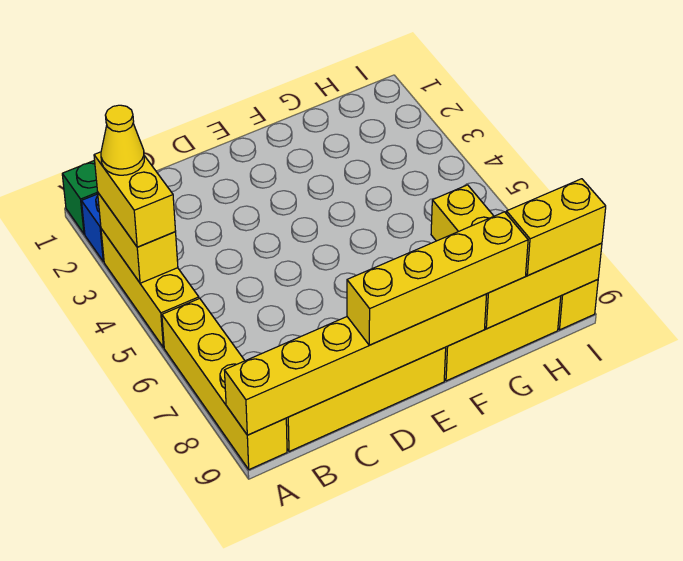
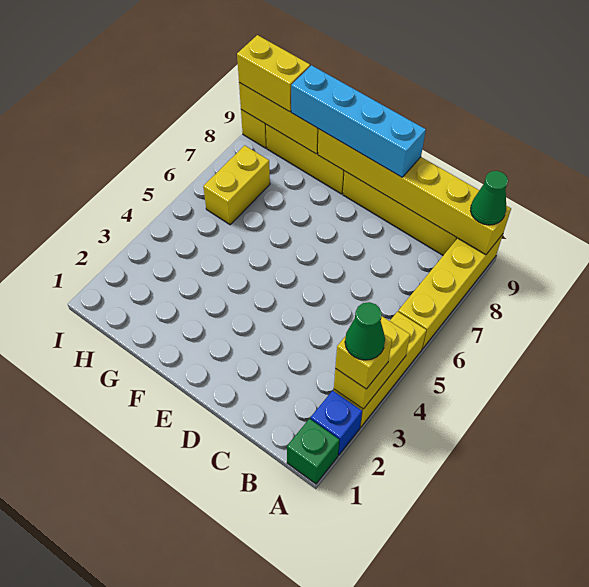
yellow 1x2 brick [94,152,175,247] -> yellow 1x1 brick [335,334,392,389]
yellow 1x1 cone [101,105,144,175] -> green 1x1 cone [345,302,385,360]
none -> green 1x1 cone [471,171,508,225]
yellow 1x4 brick [347,212,528,345] -> cyan 1x4 brick [291,65,426,177]

